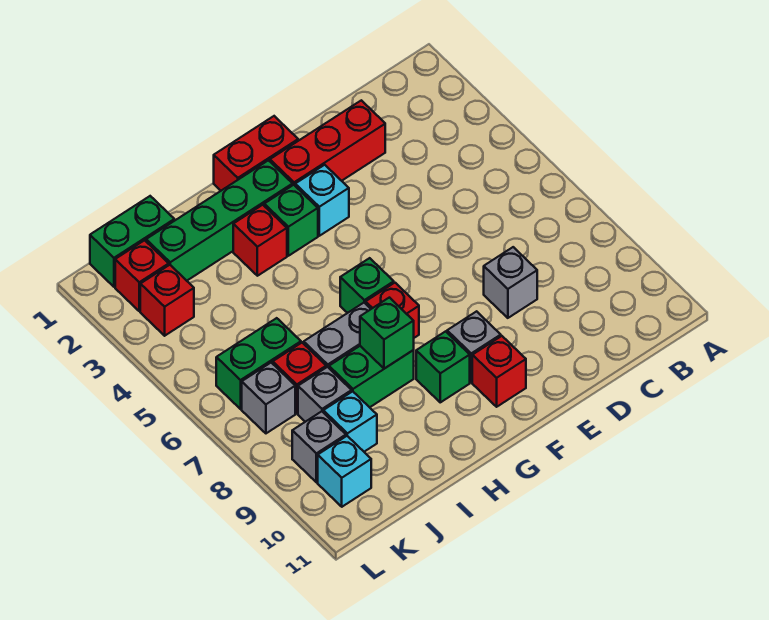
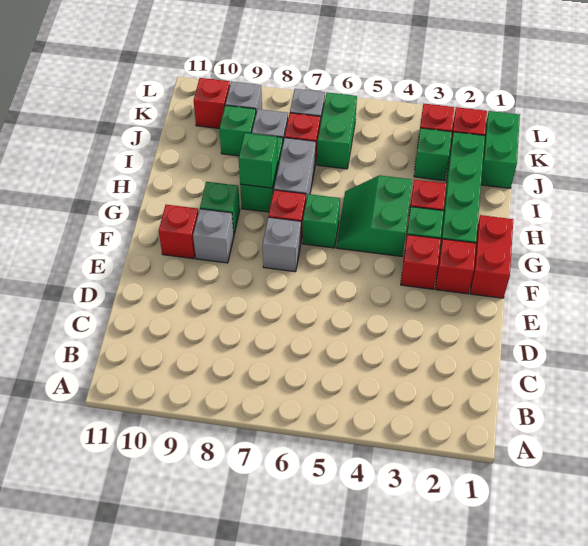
red 1x3 brick [270,100,385,185] -> red 1x1 brick [435,239,476,294]
grey 1x1 brick [484,247,537,318] -> grey 1x1 brick moved to [263,217,301,272]
cyan 1x1 brick [295,165,349,236] -> red 1x1 brick [401,235,441,289]
none -> green 2x2 slope [336,175,412,256]
none -> green 1x1 brick [414,128,452,181]
cyan 1x1 brick [323,391,377,452] -> green 1x1 brick [219,105,256,156]
cyan 1x1 brick [318,436,371,507] -> red 1x1 brick [194,78,230,128]

